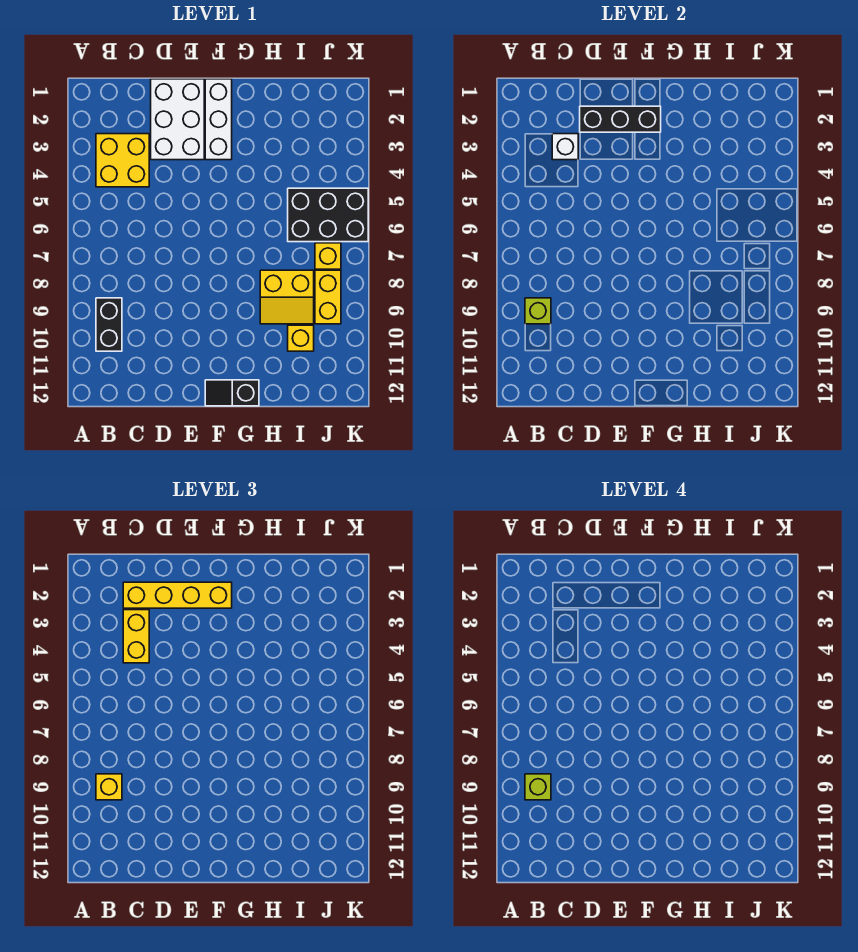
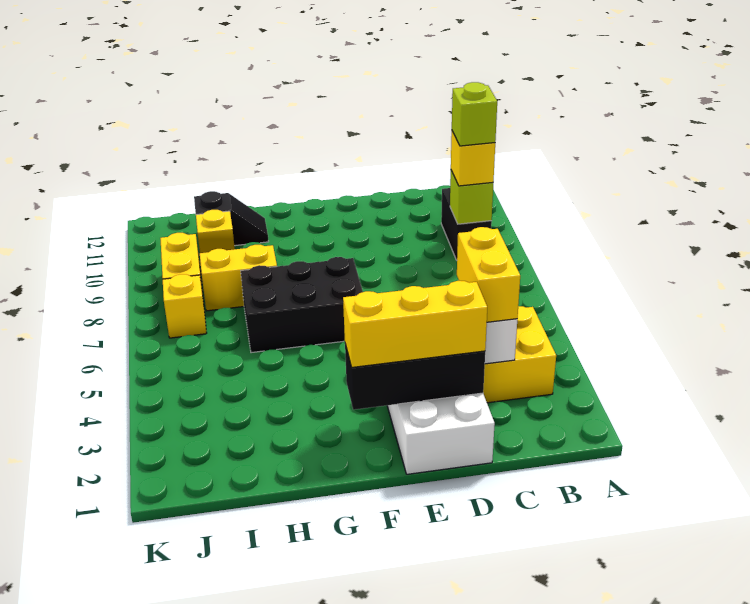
yellow 1x4 brick [123,582,232,608] -> yellow 1x3 brick [343,281,487,367]
white 1x3 brick [205,79,232,160] -> none
black 1x2 slope [205,380,259,406] -> black 1x2 slope moved to [194,191,269,246]
black 2x3 brick [288,188,368,242] -> black 2x3 brick moved to [241,257,363,353]

